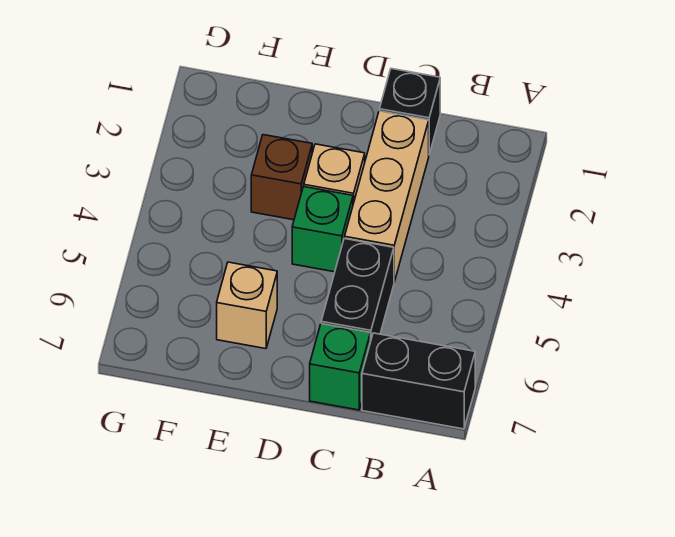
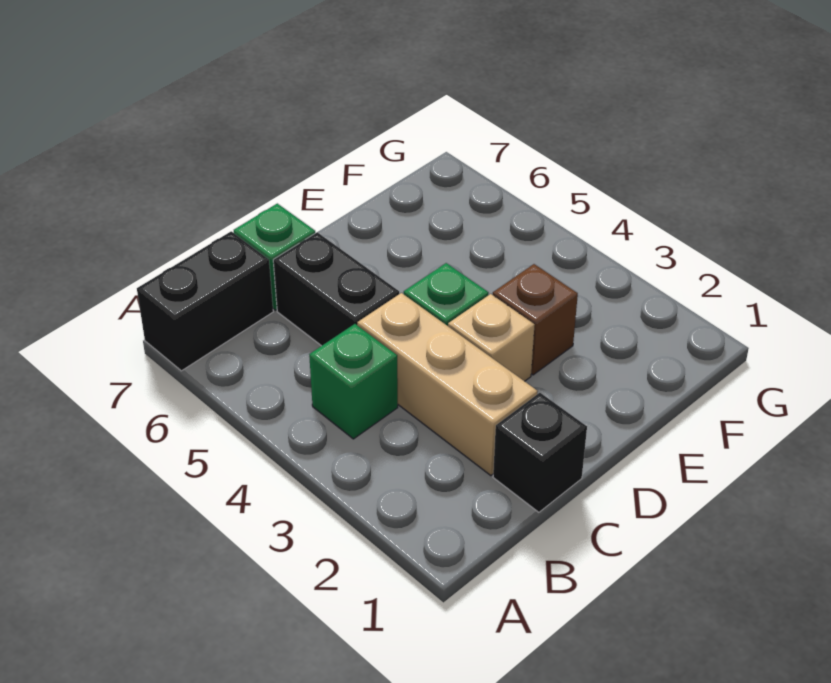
none -> green 1x1 brick [309,324,398,439]
tan 1x1 brick [217,262,277,349] -> none

